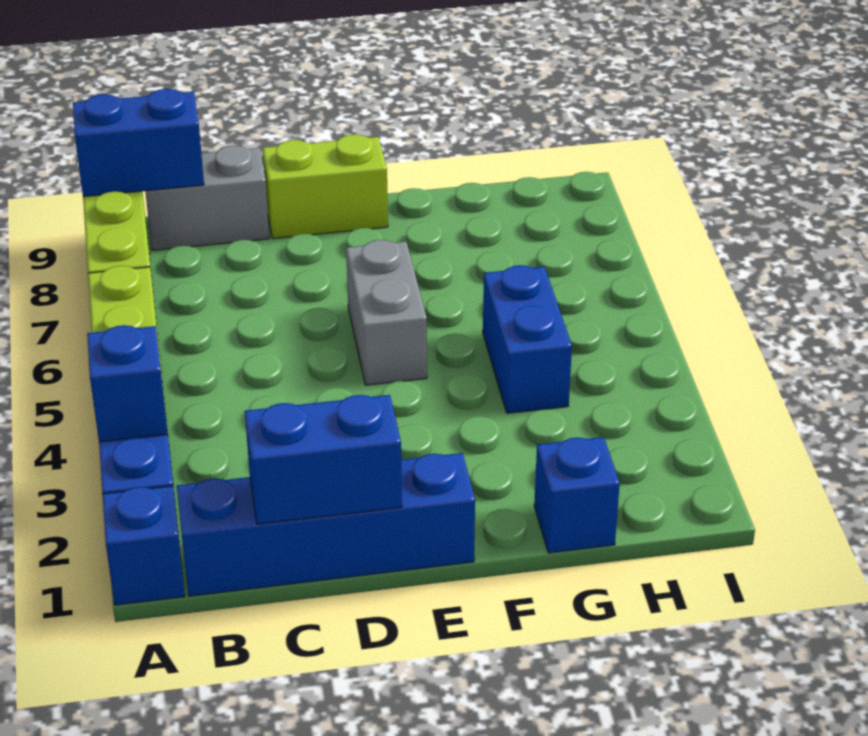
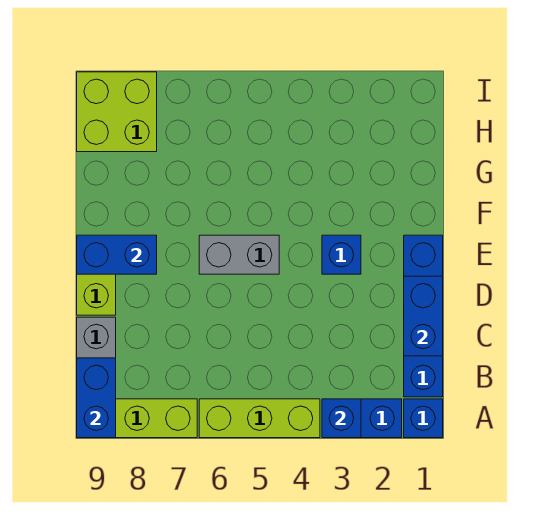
blue 1x1 brick [534,437,620,553] -> blue 1x1 brick moved to [322,235,361,274]
blue 1x2 brick [483,265,572,413] -> blue 1x2 brick moved to [77,235,157,274]
none -> lime 2x2 brick [77,72,157,152]

